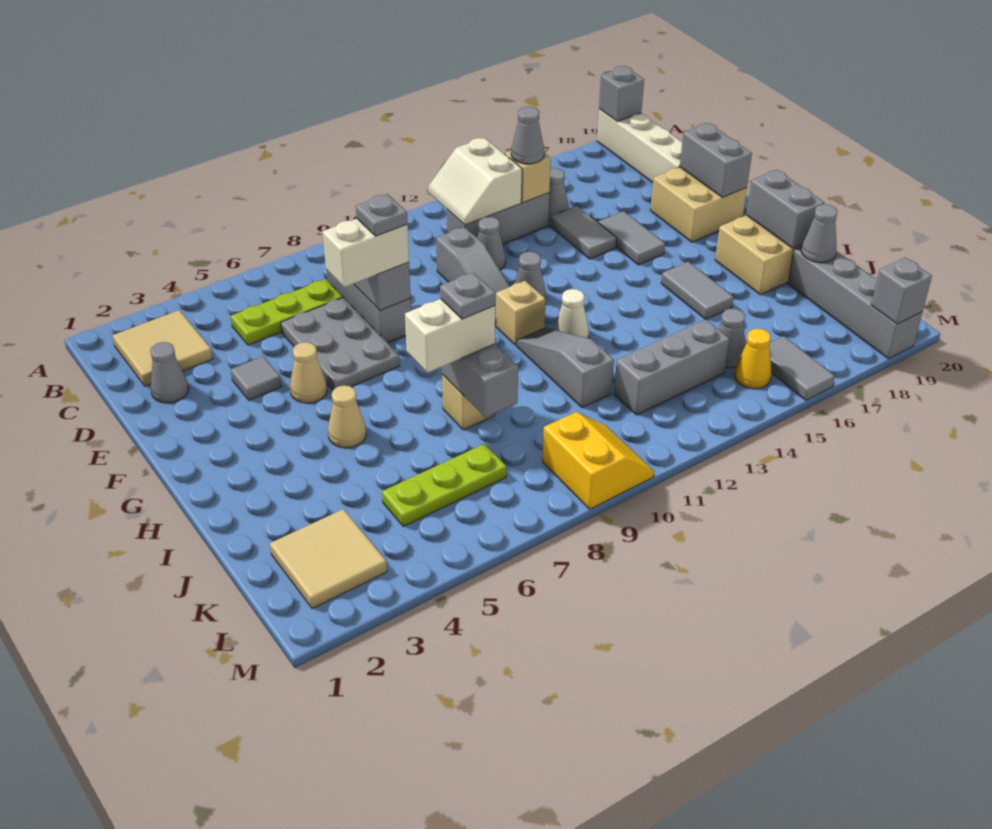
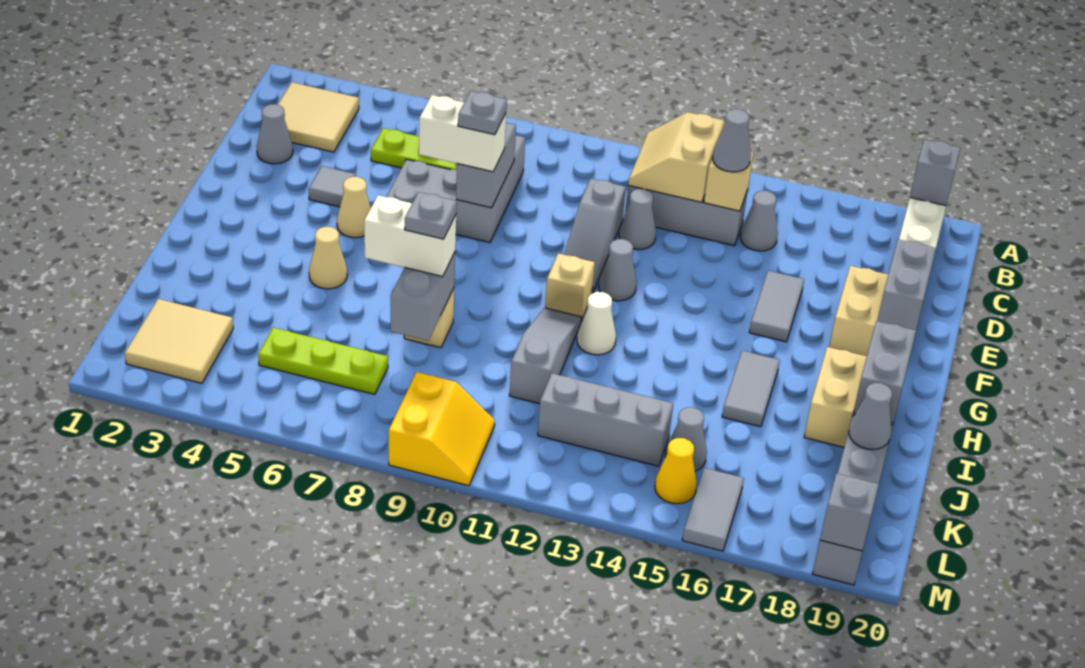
white 2x2 slope [428,138,522,225] -> tan 2x2 slope [628,112,724,202]
grey 1x2 tile [550,206,617,259] -> none

